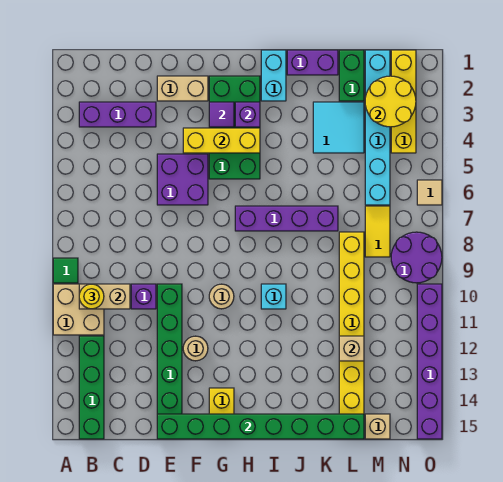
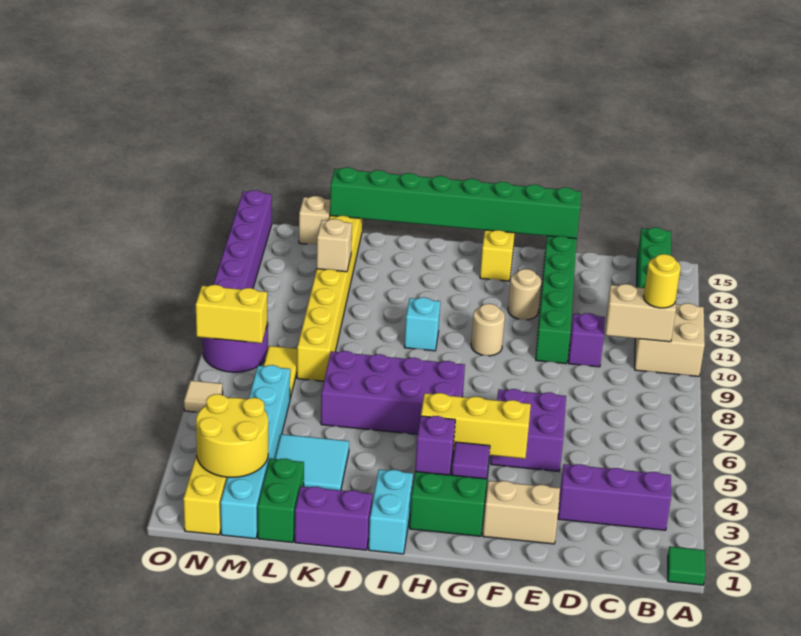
green 1x1 tile [53,258,78,283] -> green 1x1 tile moved to [668,547,705,585]
purple 1x4 brick [235,206,338,231] -> purple 2x4 brick [321,351,465,434]
none -> yellow 1x2 brick [196,285,267,343]

